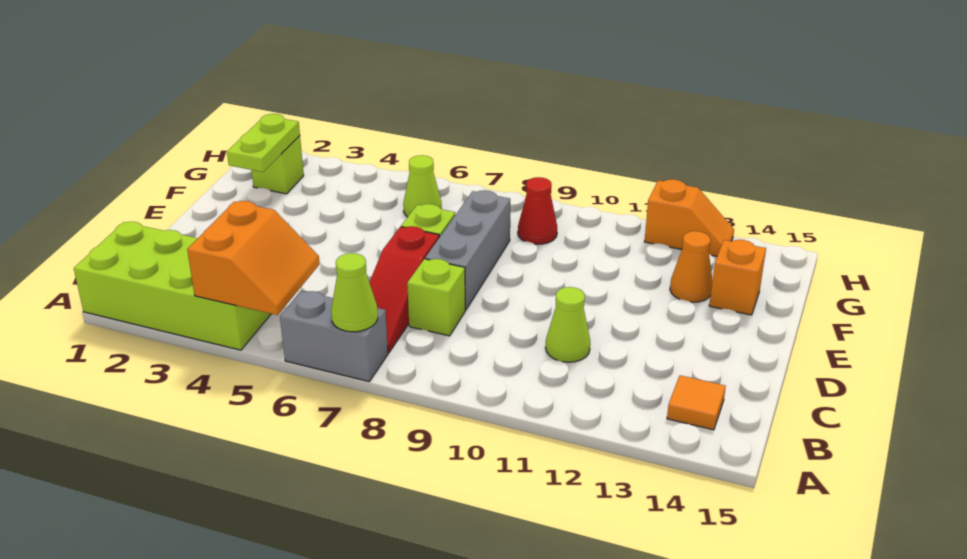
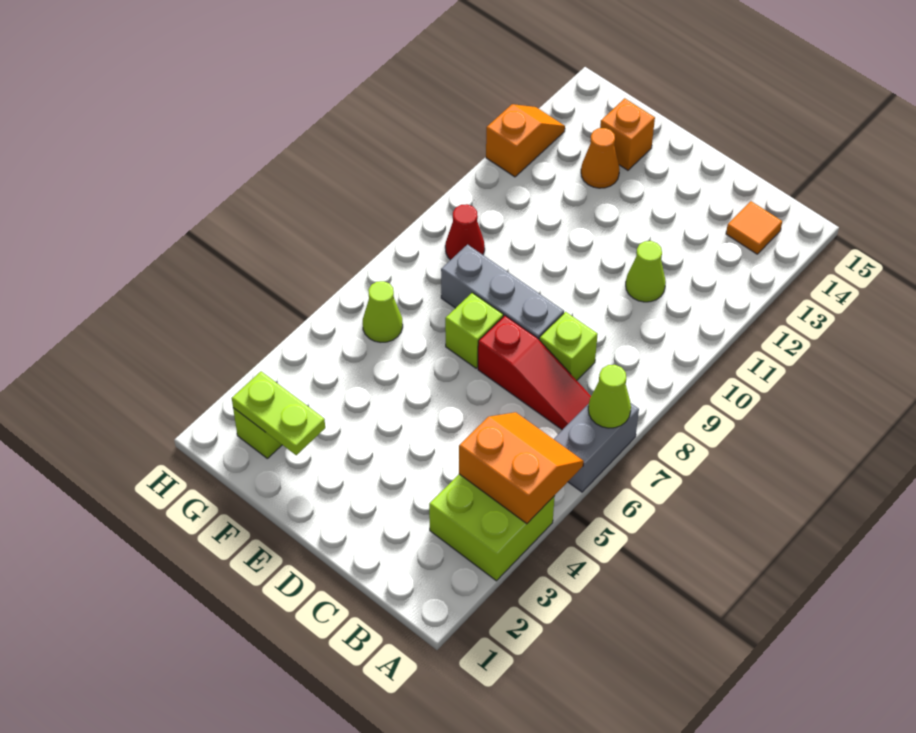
lime 2x4 brick [74,222,271,350] -> lime 2x2 brick [429,474,555,581]

